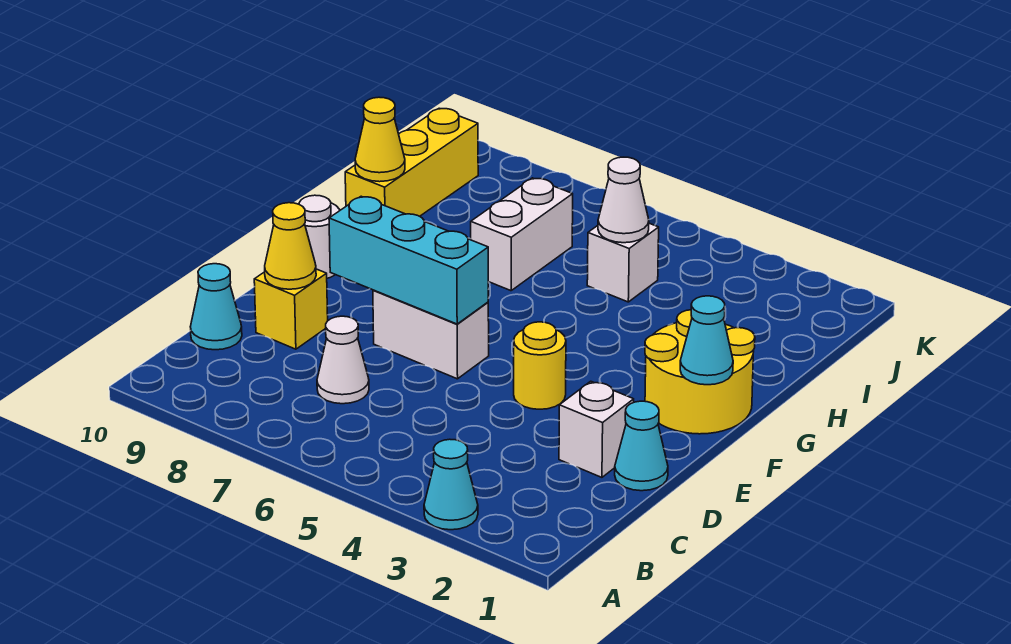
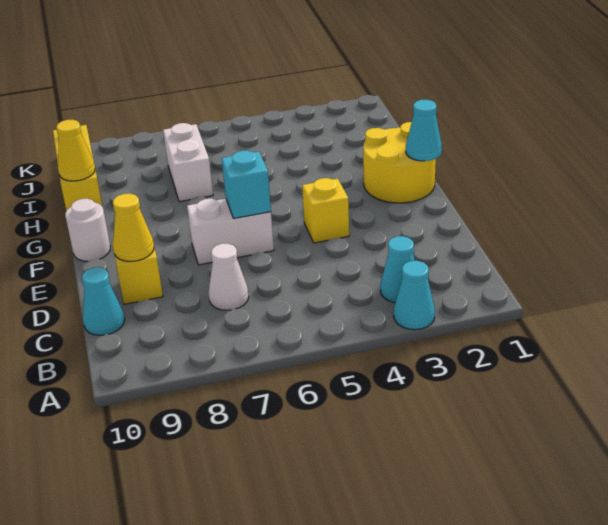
cyan 1x1 cone [615,401,668,491] -> cyan 1x1 cone moved to [380,236,415,303]
white 1x1 brick [559,381,634,477] -> none
yellow 1x1 round brick [514,322,566,409] -> yellow 1x1 brick [302,178,349,243]
cyan 1x3 brick [329,196,488,324] -> cyan 1x1 brick [222,151,271,218]
white 1x1 brick [587,223,659,302] -> none
white 1x1 cone [598,157,649,243] -> none

